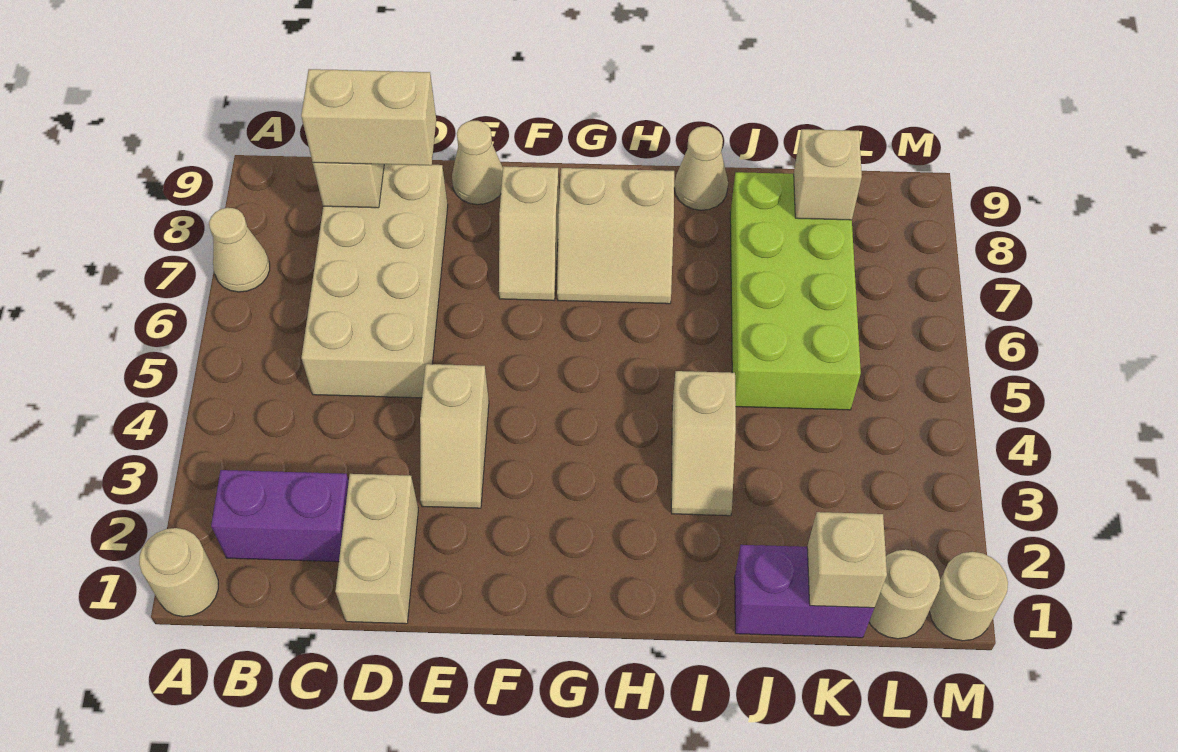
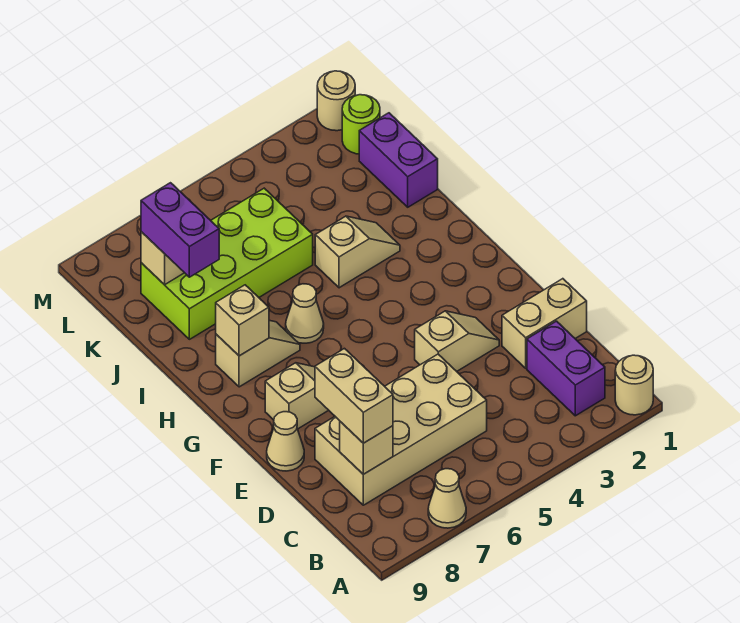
tan 2x2 slope [557,168,674,304] -> tan 1x2 slope [216,320,300,387]
tan 1x1 cone [674,126,728,210] -> tan 1x1 cone moved to [286,284,324,343]
none -> purple 1x2 brick [141,183,219,277]
tan 1x1 brick [807,512,887,608] -> tan 1x1 brick moved to [216,285,269,356]
tan 1x1 round brick [869,550,940,639] -> lime 1x1 round brick [342,95,380,154]

